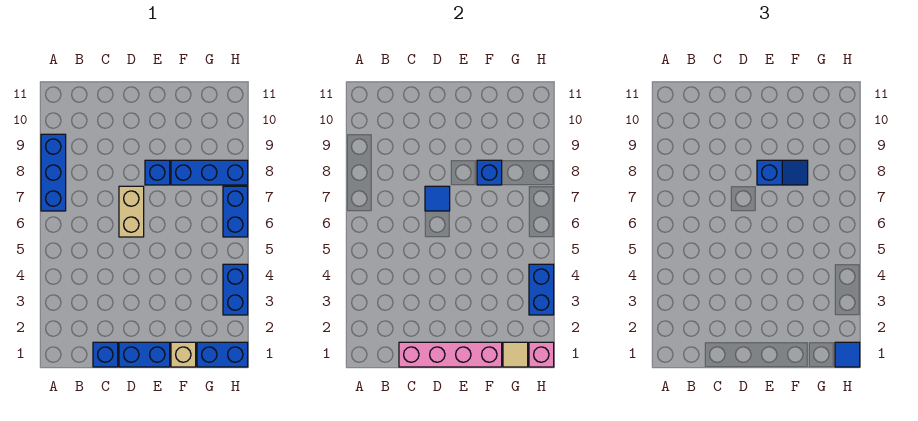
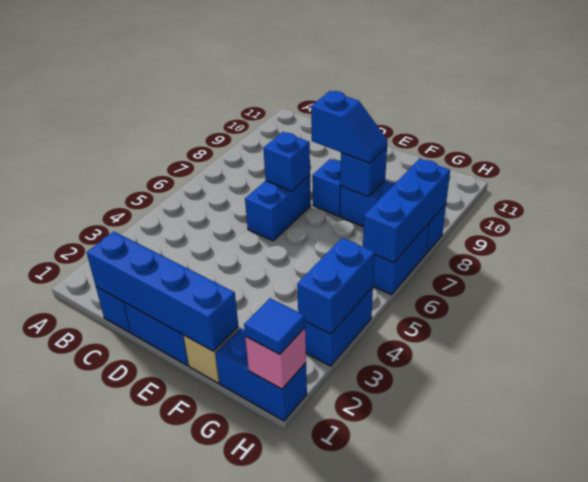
blue 1x3 brick [41,134,66,211] -> blue 1x3 brick moved to [363,159,450,263]
pink 1x4 brick [399,342,502,367] -> blue 1x4 brick [87,231,239,351]
tan 1x2 brick [119,186,144,237] -> blue 1x2 brick [245,175,311,241]
blue 1x1 tile [425,186,450,211] -> blue 1x1 brick [263,132,310,191]
tan 1x1 tile [503,342,528,367] -> none

